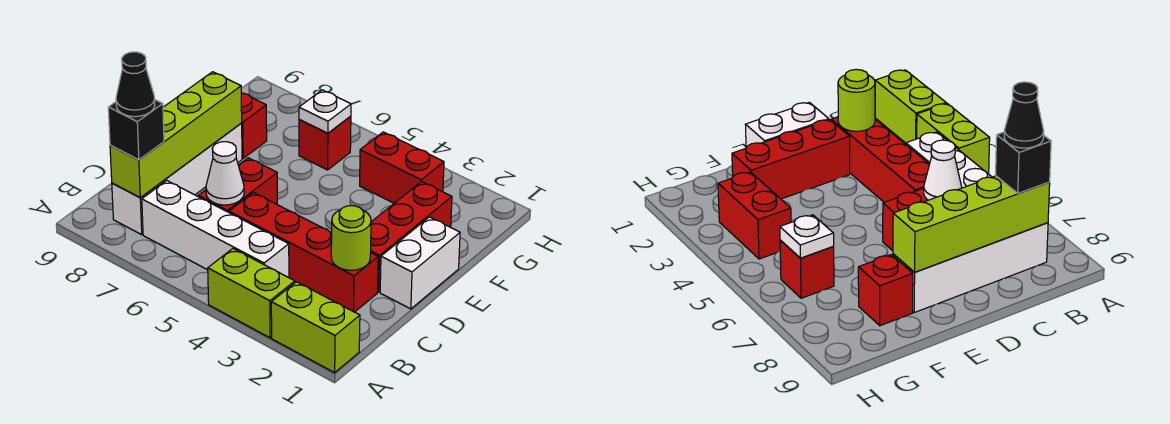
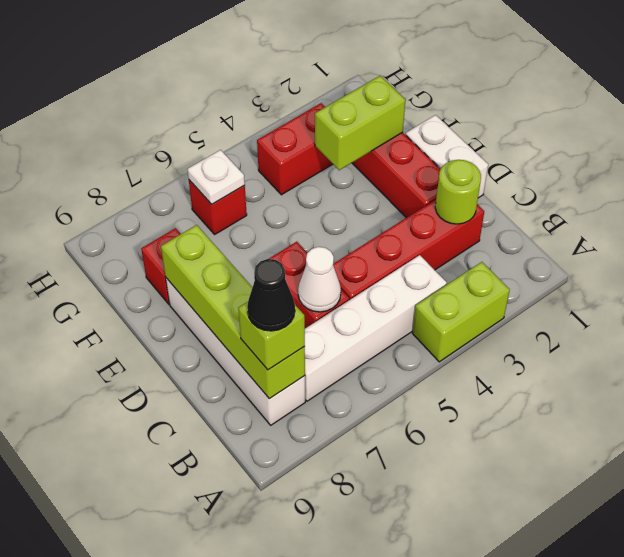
lime 1x2 brick [271,282,360,373] -> lime 1x2 brick moved to [315,76,405,170]
black 1x1 brick [108,100,164,160] -> lime 1x1 brick [238,302,305,370]

